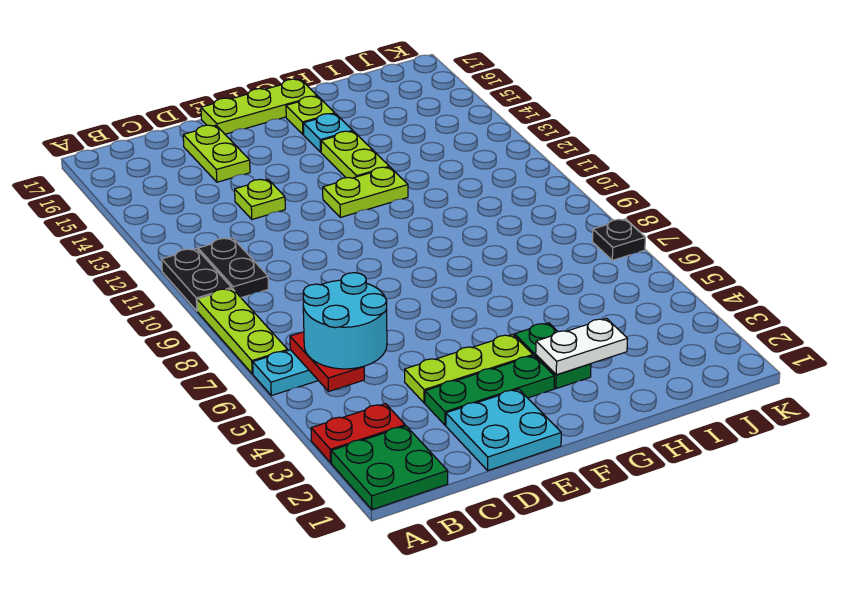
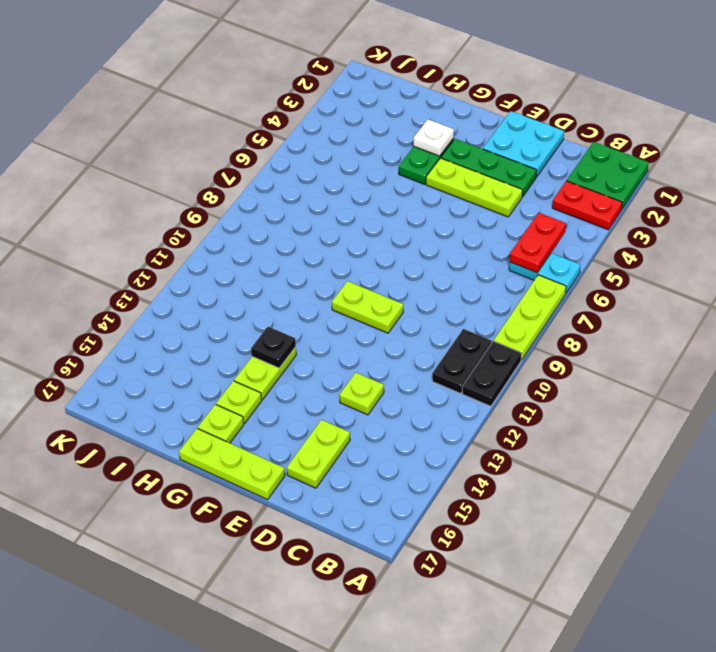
cyan 2x2 round brick [303,273,387,369] -> none
lime 1x2 plate [323,167,408,217] -> lime 1x2 plate moved to [332,281,403,333]
white 1x2 plate [536,318,628,375] -> white 1x1 plate [414,120,454,156]
cyan 1x1 plate [303,114,353,152] -> lime 1x1 plate [216,381,262,423]
black 1x1 plate [593,219,645,260] -> black 1x1 plate moved to [251,327,296,368]

